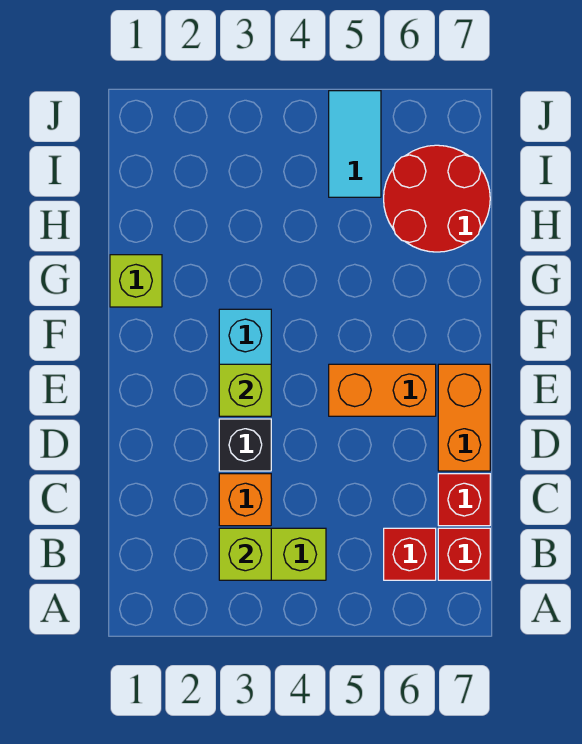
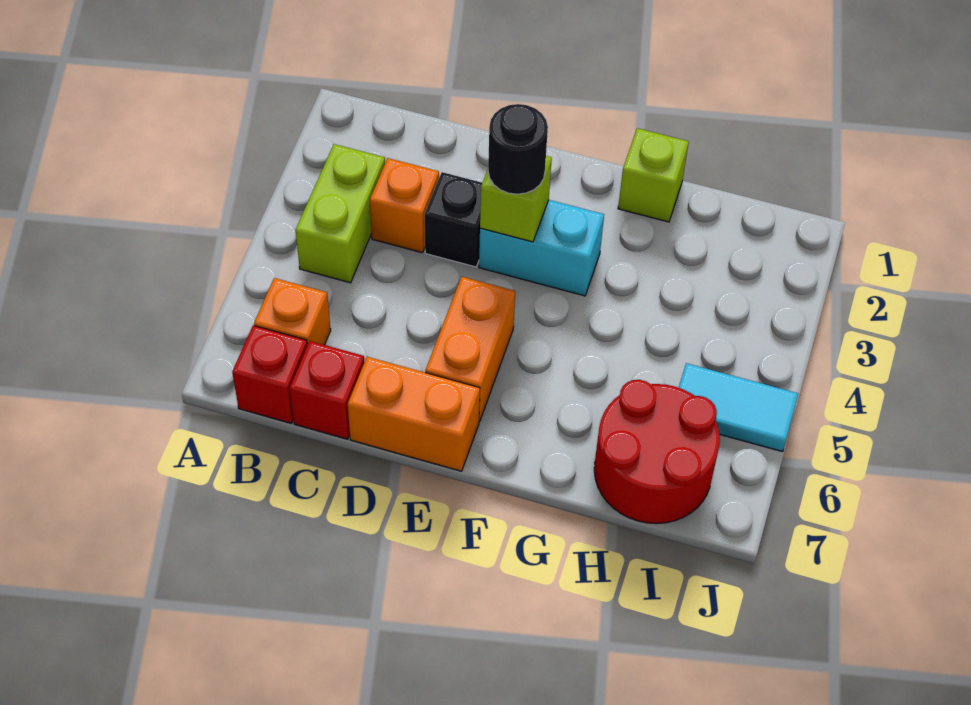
lime 1x1 brick [219,528,271,580] -> none
red 1x1 brick [384,528,436,580] -> orange 1x1 brick [254,278,331,345]
none -> black 1x1 round brick [488,104,548,194]

